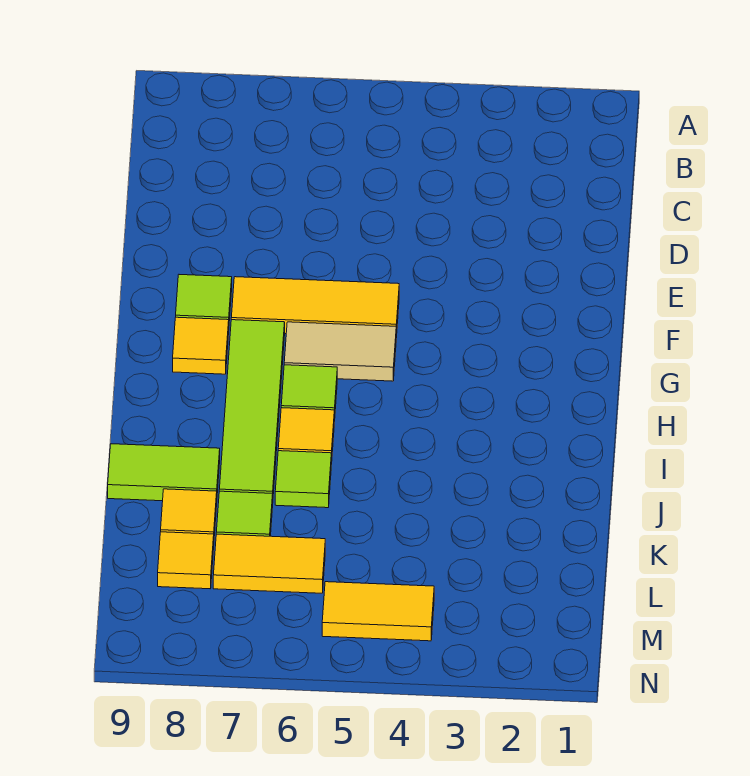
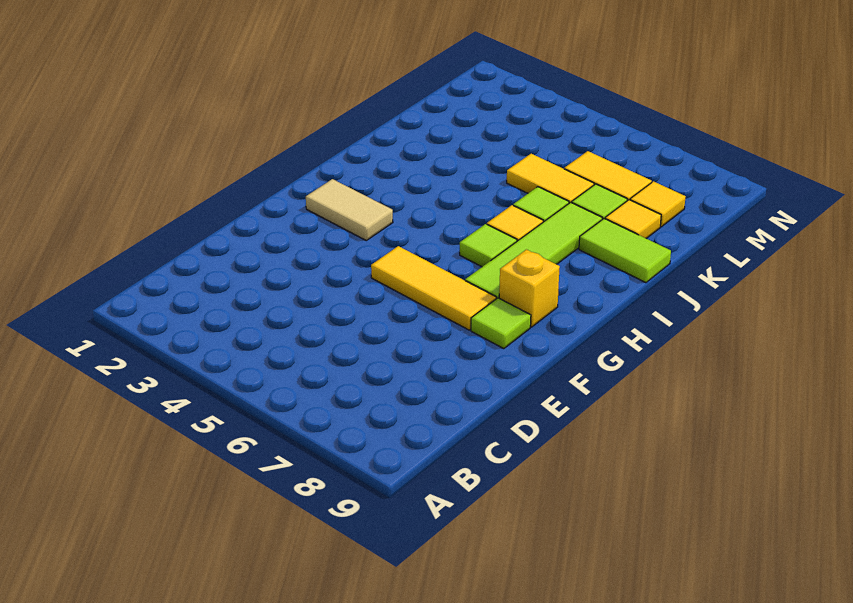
tan 1x2 tile [284,322,396,381] -> tan 1x2 tile moved to [306,179,393,240]
yellow 1x1 tile [173,317,229,374] -> yellow 1x1 brick [499,250,560,327]
yellow 1x2 tile [322,582,434,641] -> yellow 1x2 tile moved to [507,154,594,203]

